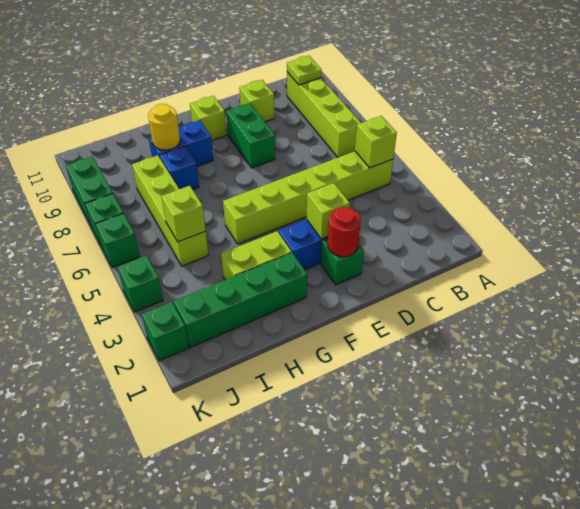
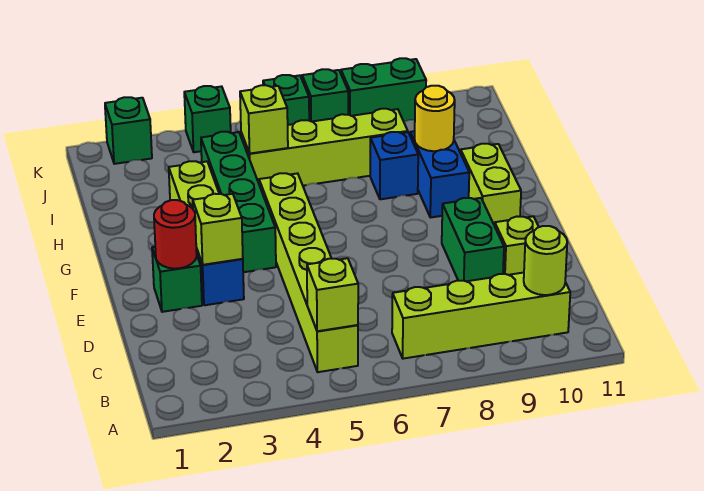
lime 1x1 plate [287,56,321,85] -> lime 1x1 round brick [524,226,567,295]
green 1x2 brick [226,103,275,168] -> green 1x2 brick turned to [442,198,504,281]
lime 1x1 brick [190,96,226,141] -> lime 1x2 brick [461,144,521,226]
green 1x4 brick [174,253,307,347] -> green 1x4 brick moved to [201,132,276,272]

